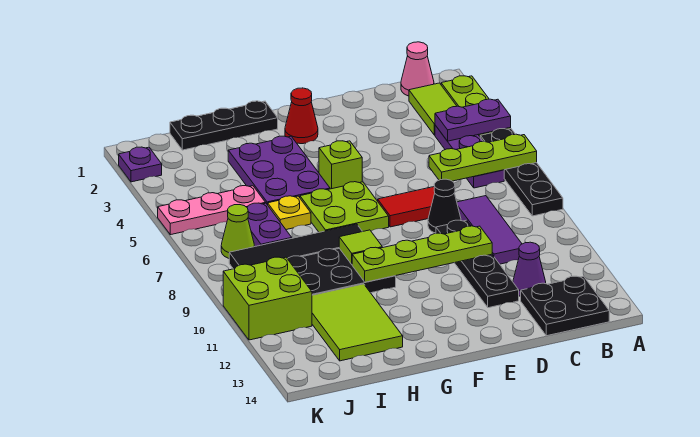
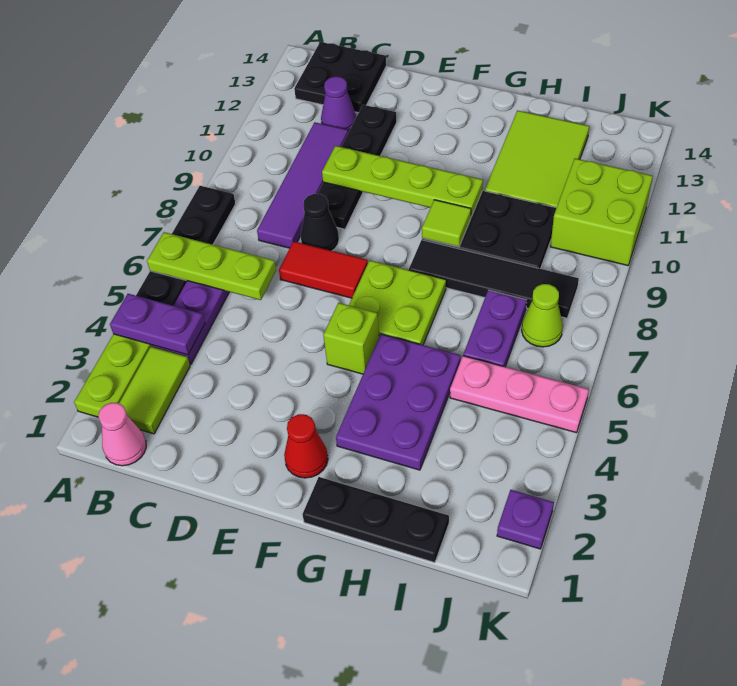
purple 1x3 tile [457,196,522,264] -> purple 1x4 tile [257,122,348,248]
yellow 1x1 plate [268,196,311,230] -> none

